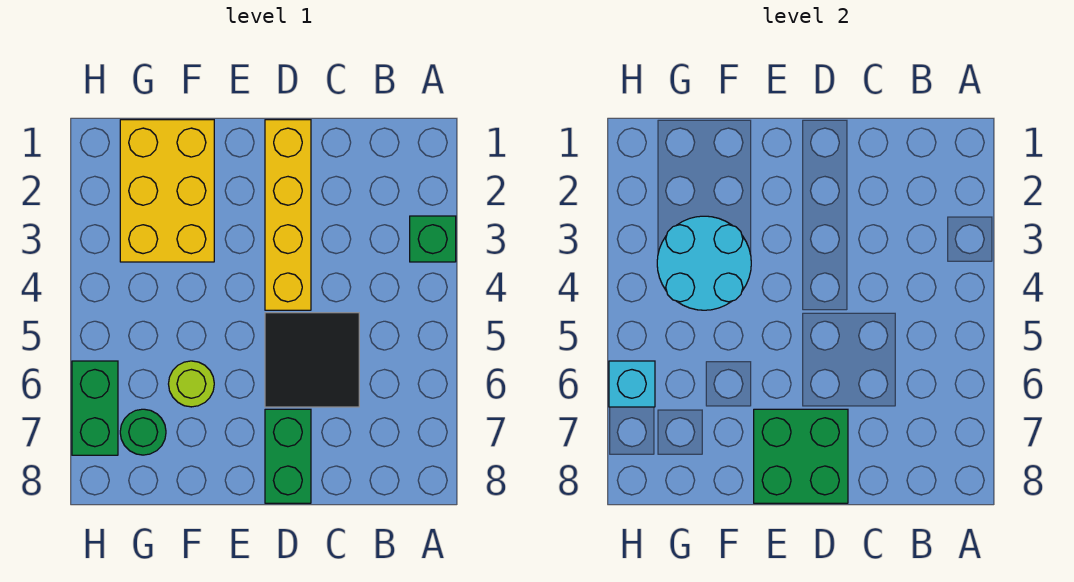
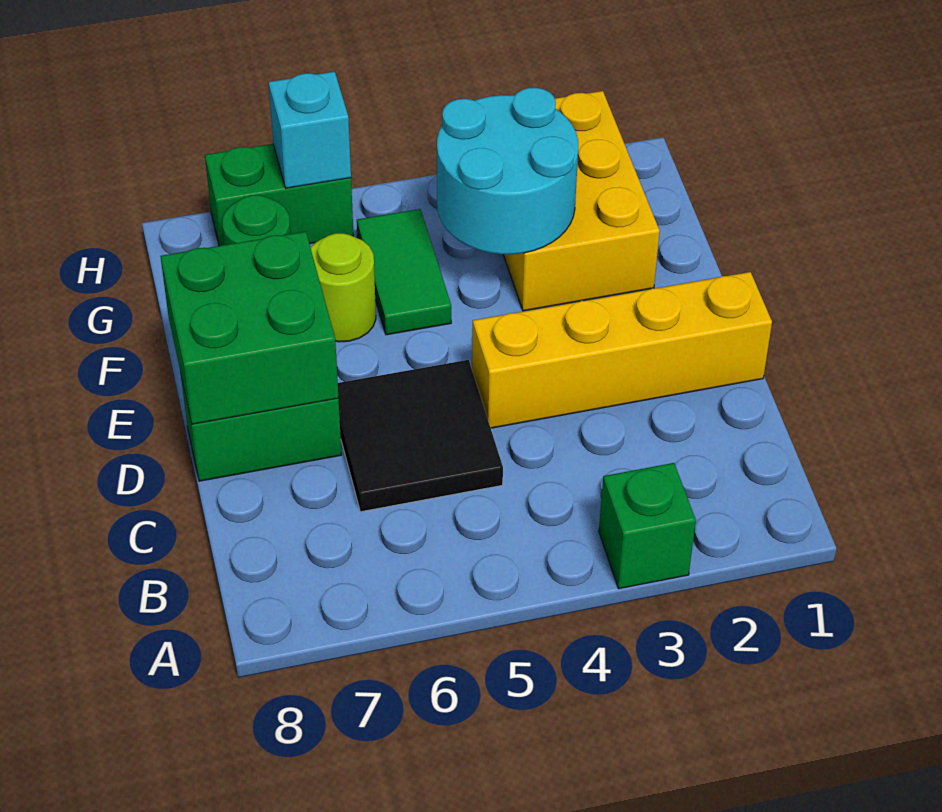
yellow 2x3 brick [120,120,214,262] -> yellow 2x3 brick turned to [503,91,660,311]
none -> green 1x2 tile [357,209,451,335]

